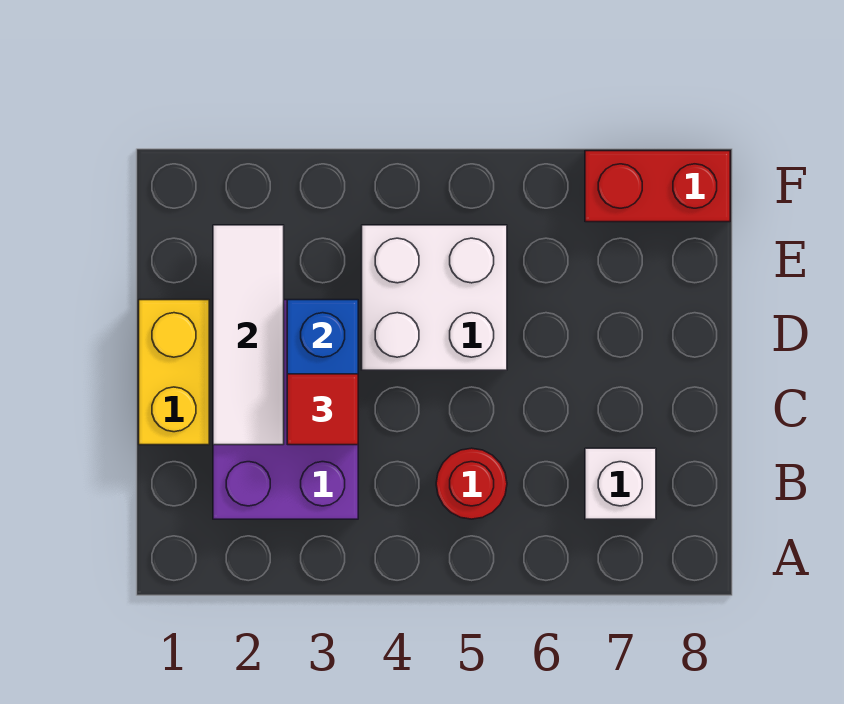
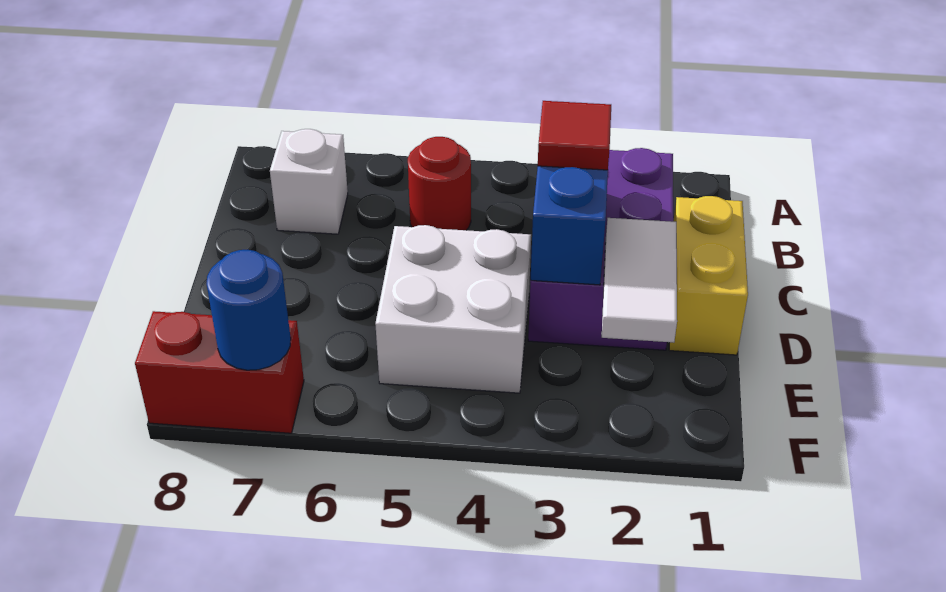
white 1x3 tile [213,225,284,445] -> white 1x2 tile [602,218,677,343]
none -> blue 1x1 round brick [206,250,291,370]

